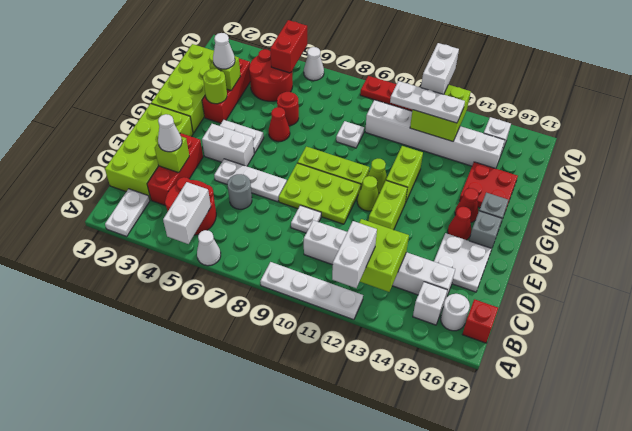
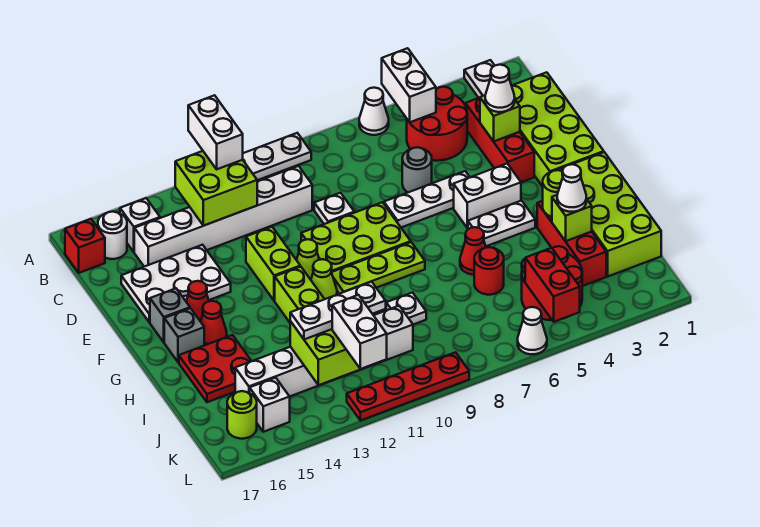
white 2x2 plate [434,233,492,292] -> white 2x3 plate [121,245,231,322]
none -> lime 1x1 round brick [227,391,257,439]

